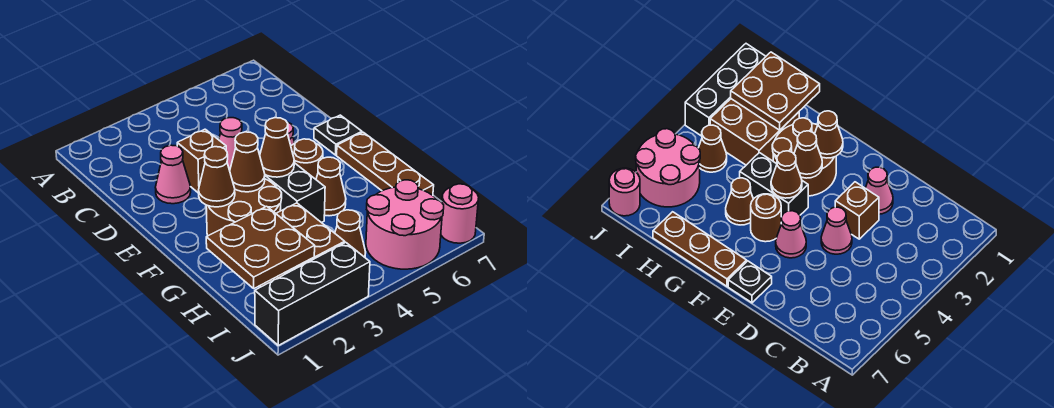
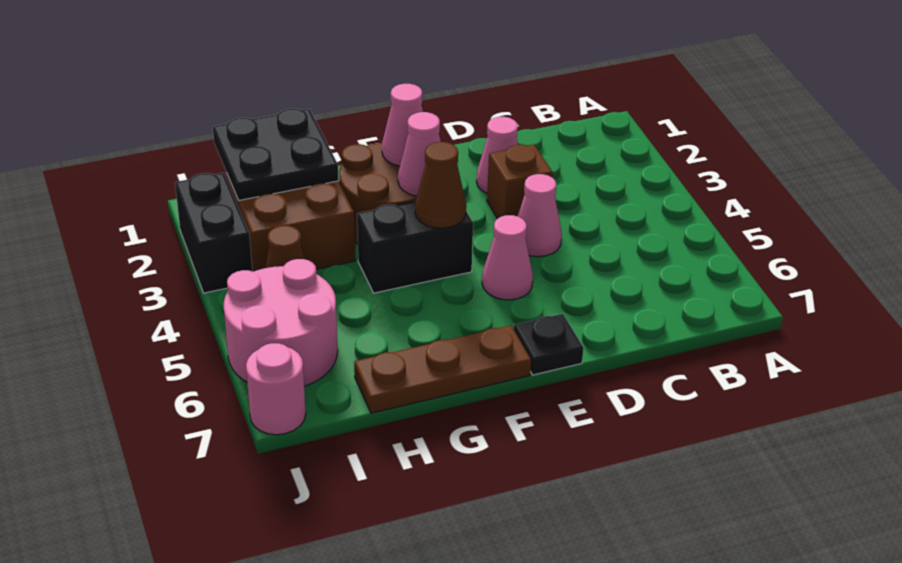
brown 1x1 cone [199,147,235,207] -> pink 1x1 cone [382,84,423,166]
brown 1x1 cone [230,132,265,192] -> pink 1x1 cone [398,112,441,196]
brown 1x1 round brick [291,139,323,179] -> none
brown 1x1 cone [316,157,346,216] -> none
brown 2x2 plate [206,206,315,288] -> black 2x2 plate [213,108,339,200]
black 1x3 brick [255,242,370,345] -> black 1x2 brick [175,173,252,293]

